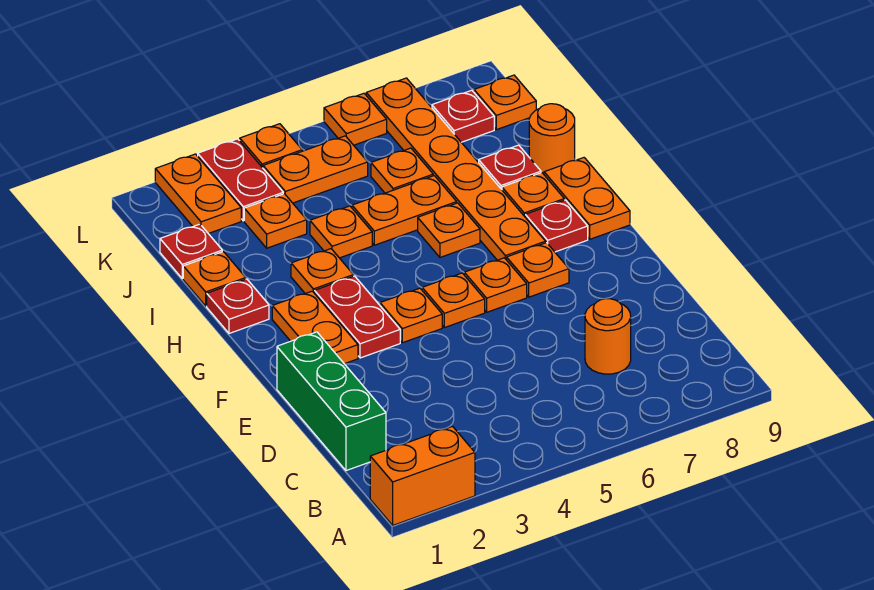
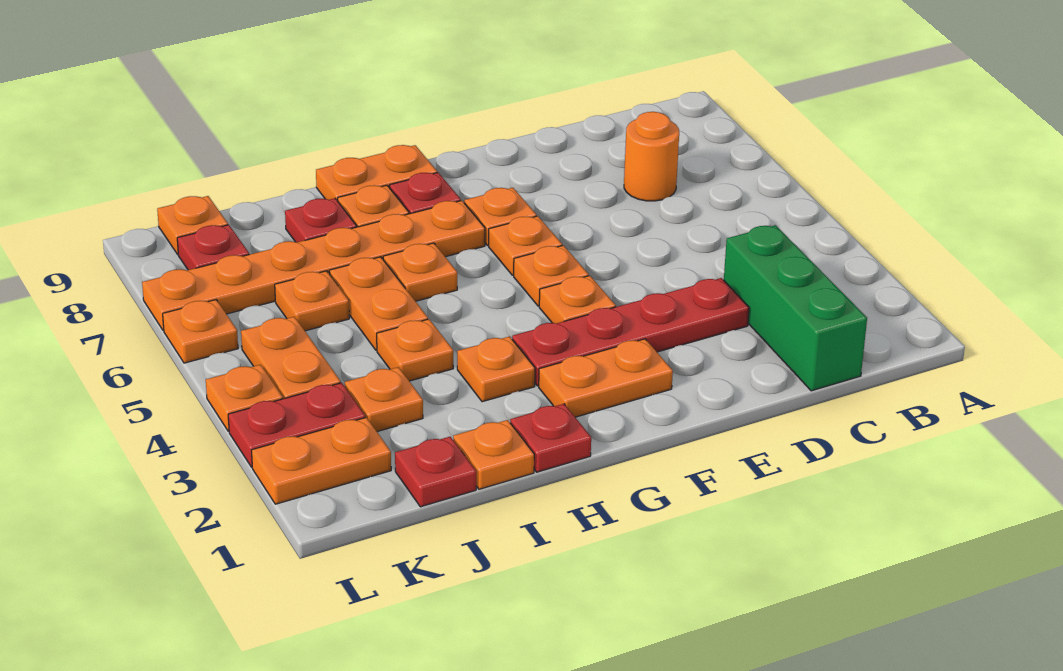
orange 1x2 brick [370,427,475,525] -> none
green 1x3 brick [277,332,386,471] -> green 1x3 brick turned to [724,225,867,391]
red 1x2 plate [314,276,400,358] -> red 1x4 plate [512,278,749,386]
orange 1x1 round brick [529,104,575,174] -> none

